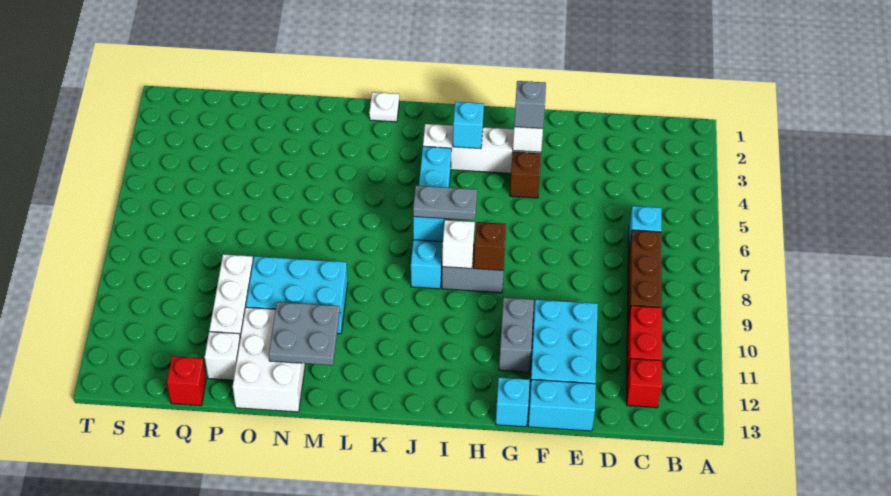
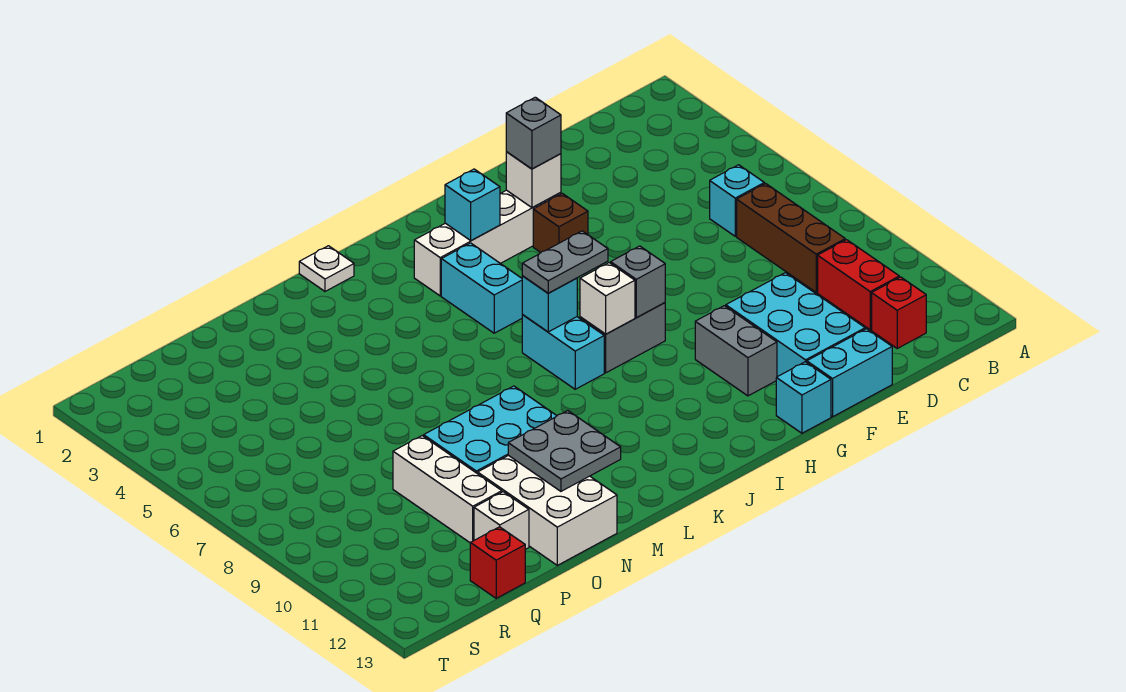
brown 1x1 brick [474,222,506,270] -> grey 1x1 brick [611,246,665,318]

